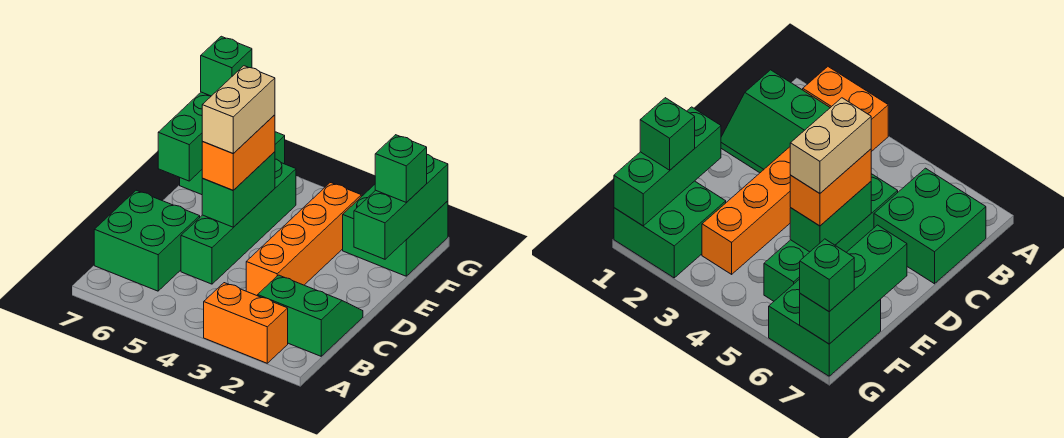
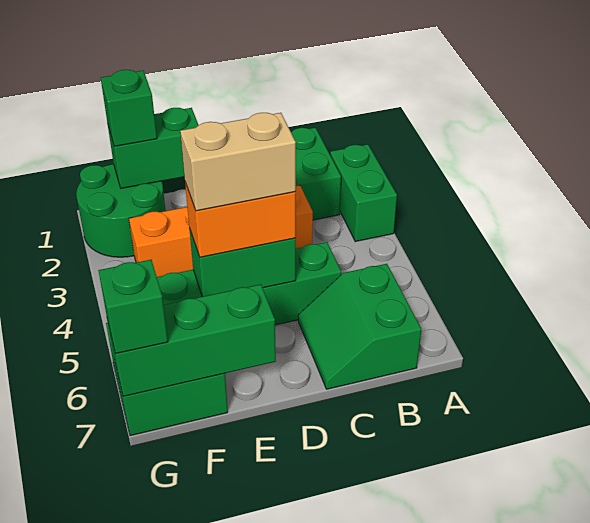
orange 1x2 brick [204,283,288,363] -> green 1x2 brick [330,144,397,242]
green 2x2 brick [94,190,200,291] -> green 2x2 slope [298,264,421,389]
green 1x3 brick [354,155,448,259] -> green 1x2 brick [108,108,198,188]
green 2x2 brick [343,185,448,276] -> green 2x2 round brick [76,164,166,257]

